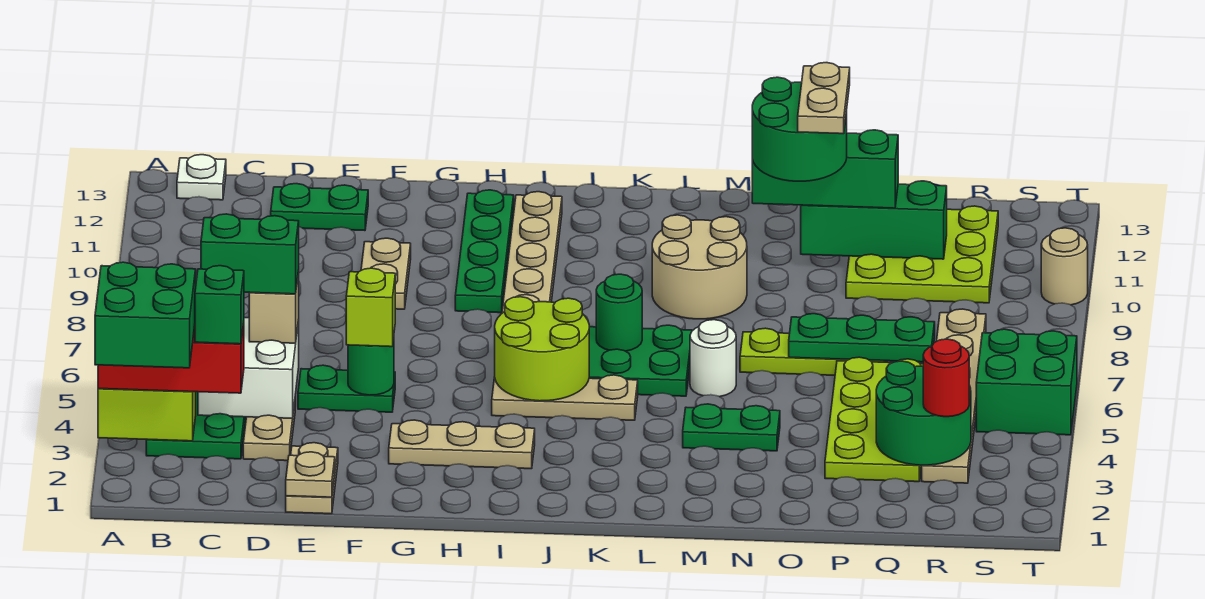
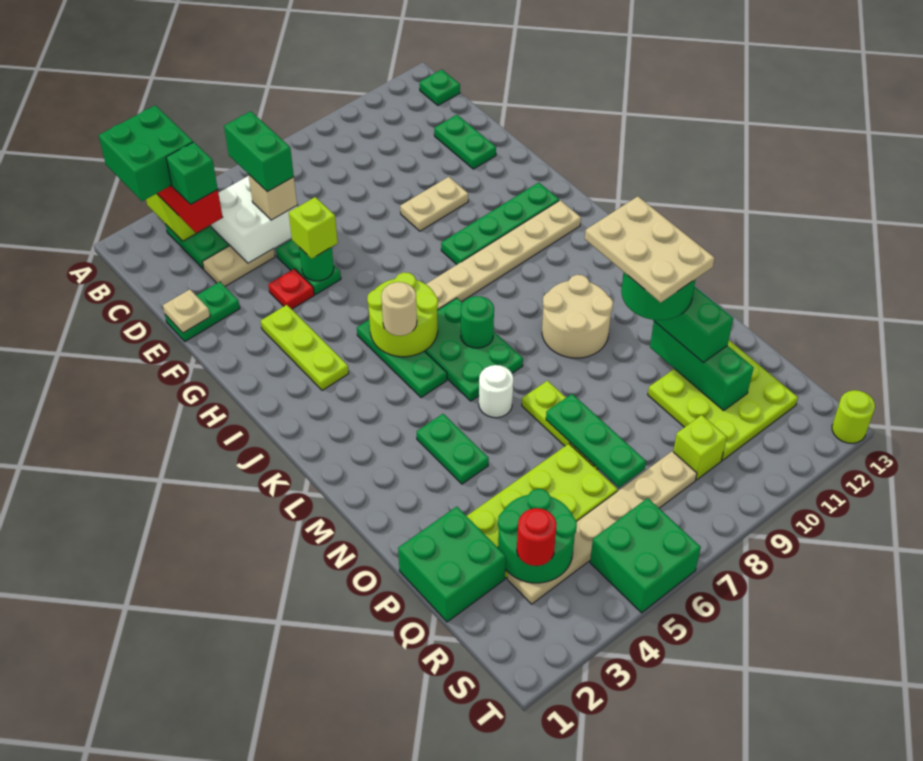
white 1x1 plate [177,155,226,200] -> green 1x1 plate [419,69,460,105]
tan 1x2 plate [286,443,338,514] -> green 1x2 plate [165,282,240,341]
none -> red 1x1 plate [268,269,314,309]
tan 1x3 plate [389,420,535,469] -> lime 1x3 plate [261,305,349,390]
tan 1x3 plate [492,375,638,420] -> green 1x3 plate [357,320,447,398]
tan 1x2 plate [798,63,850,134] -> tan 2x3 plate [585,196,714,302]
none -> green 2x2 brick [398,507,506,622]
none -> lime 1x1 brick [673,415,727,480]
tan 1x1 round brick [1041,228,1088,305] -> tan 1x1 round brick moved to [381,282,417,336]
none -> lime 1x1 round brick [832,390,875,443]

